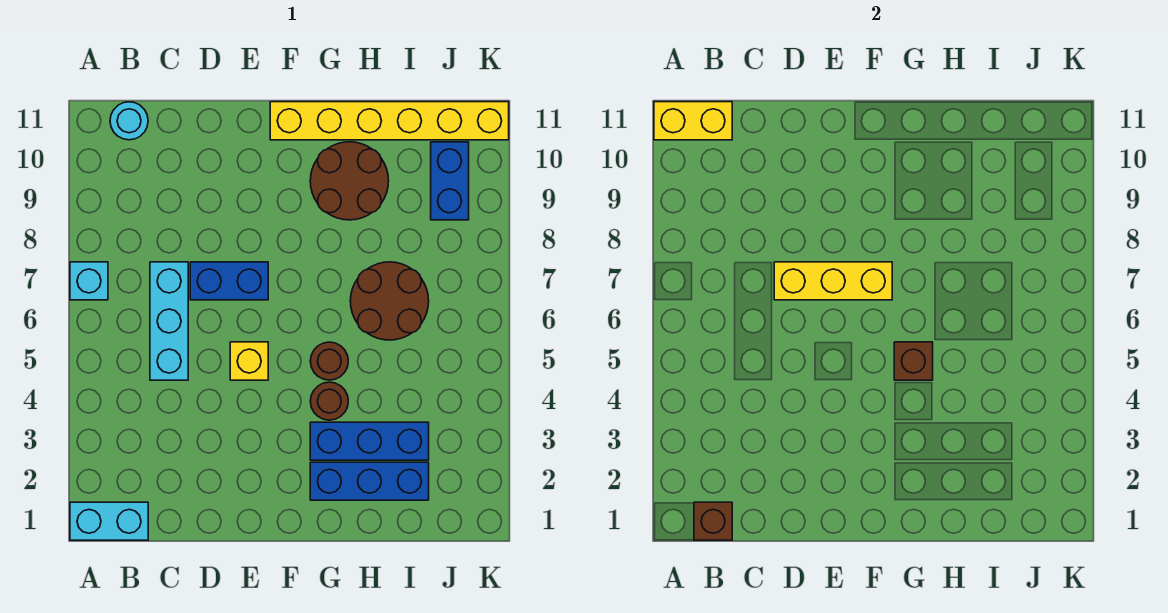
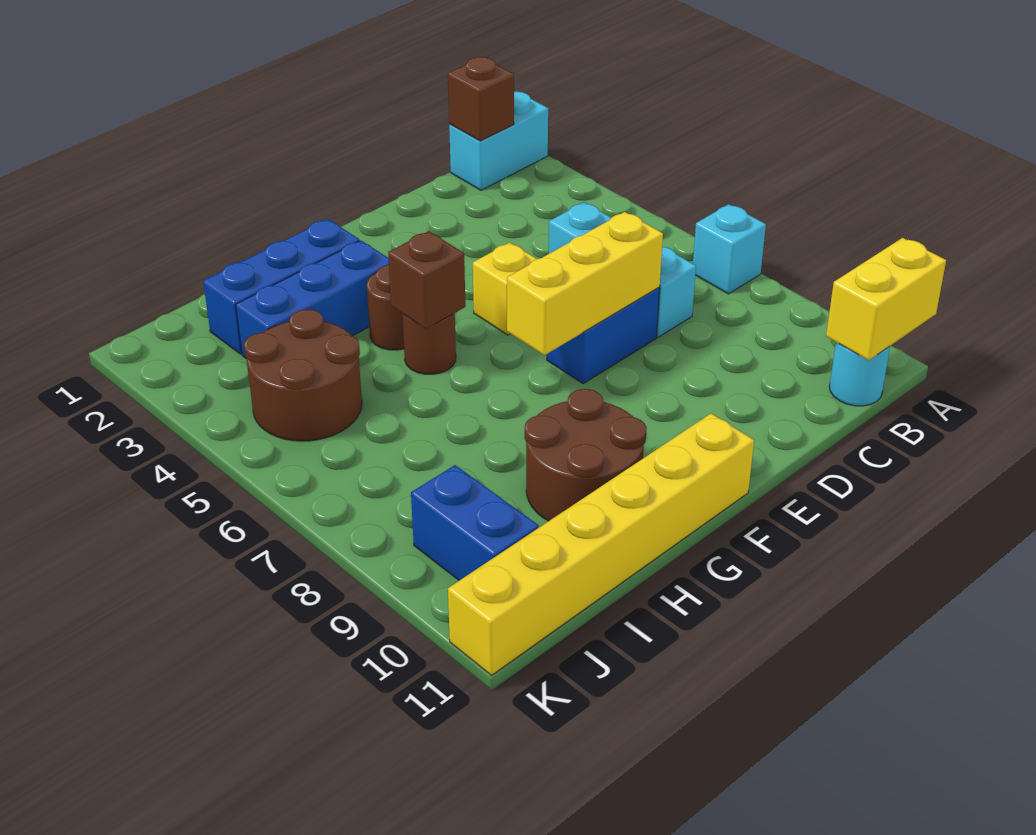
brown 2x2 round brick [350,262,429,340] -> brown 2x2 round brick moved to [244,309,362,441]

